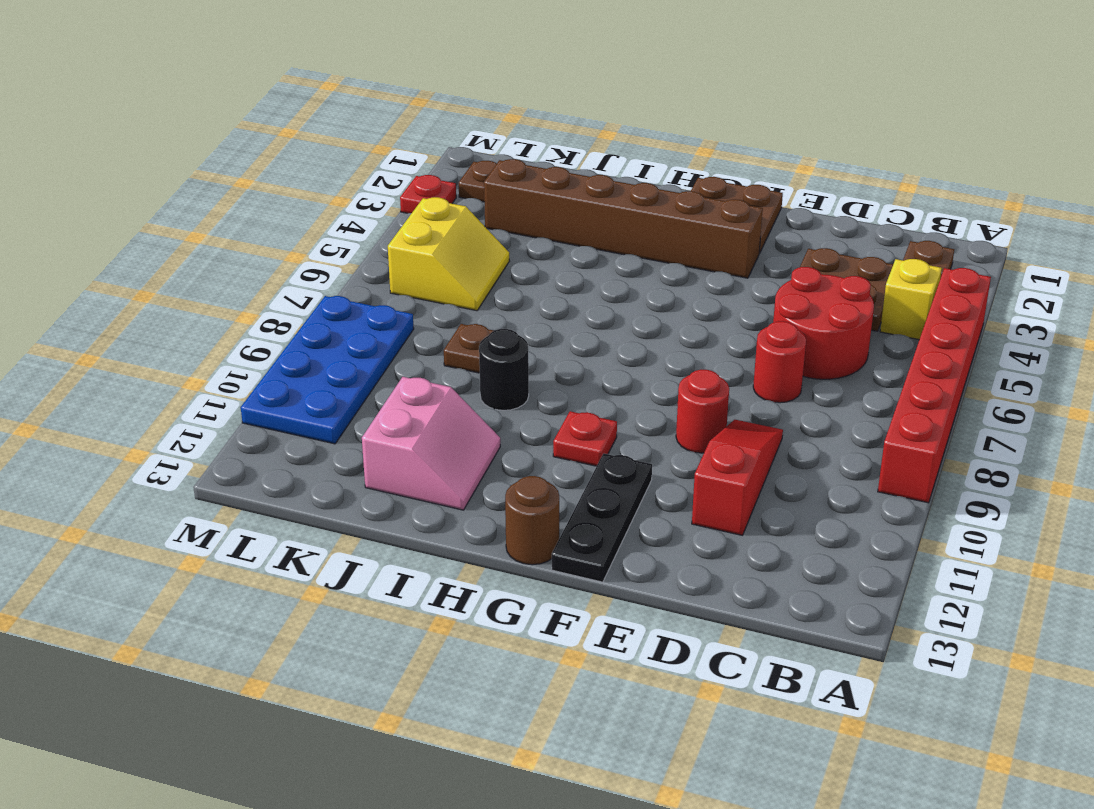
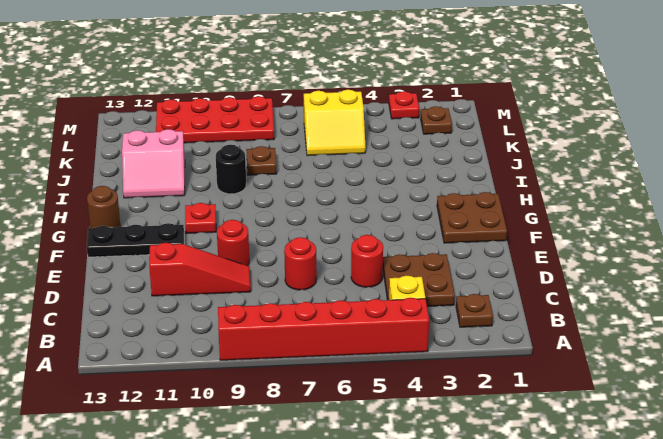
red 2x2 round brick [773,267,874,379] -> red 1x1 round brick [351,235,383,287]
brown 1x6 brick [484,159,763,278] -> none
blue 2x4 plate [241,296,414,444] -> red 2x4 plate [156,96,274,143]

